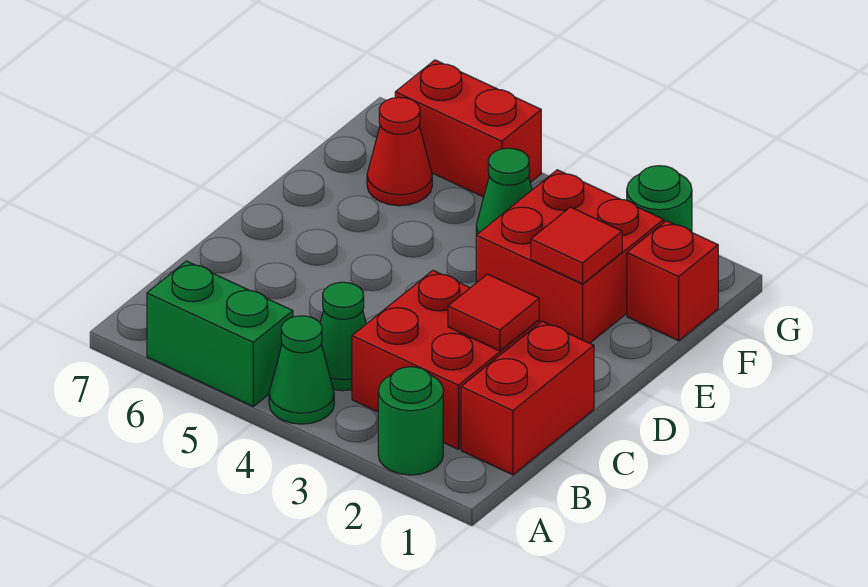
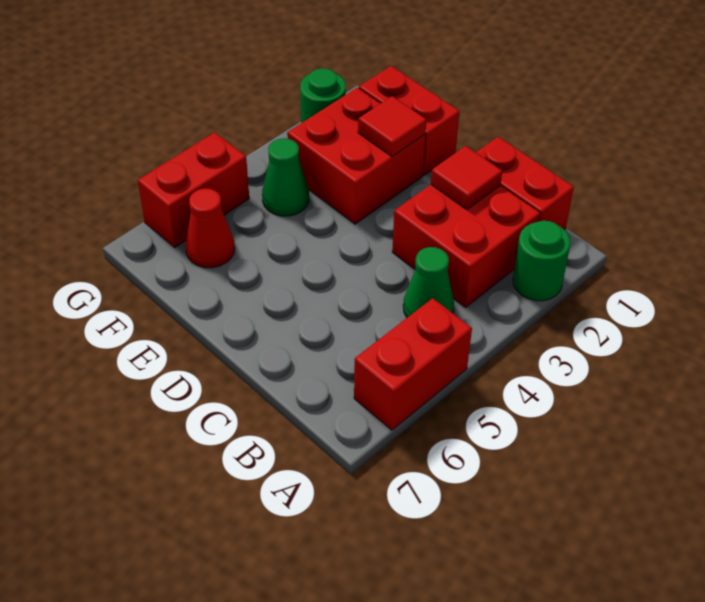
green 1x1 cone [269,316,334,424] -> none
green 1x2 brick [147,261,293,406] -> red 1x2 brick [354,298,472,430]
red 1x1 brick [627,221,718,341] -> red 1x2 brick [359,66,459,175]

